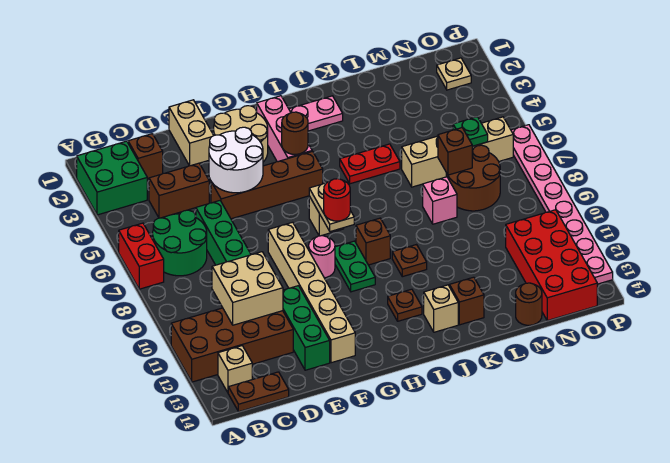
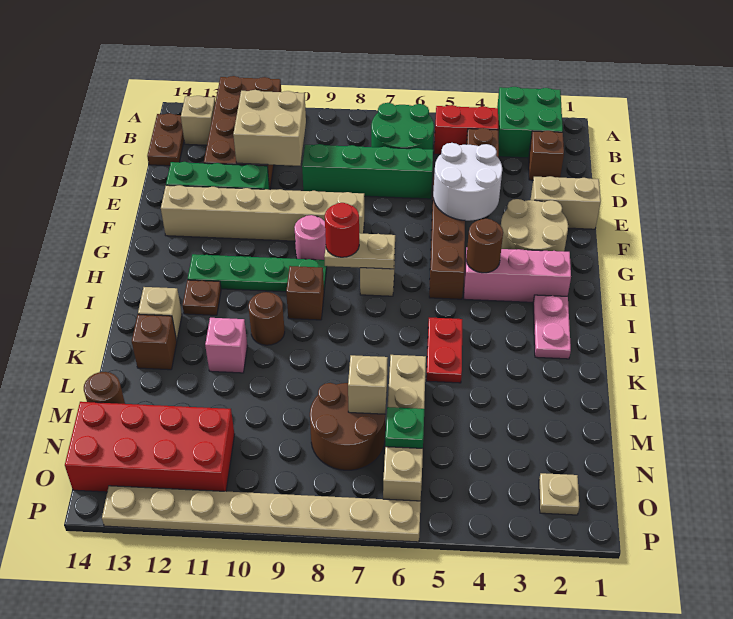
red 1x2 brick [119,223,164,289] -> red 1x2 brick moved to [434,105,498,154]
green 1x2 plate [335,241,375,292] -> green 1x4 plate [188,254,327,292]
brown 1x1 plate [392,245,427,277] -> brown 1x1 round brick [248,292,285,345]
pink 1x1 brick [423,177,457,224] -> pink 1x1 brick moved to [205,318,247,373]
brown 1x1 brick [438,128,472,175] -> tan 1x1 brick [348,355,388,414]
pink 1x8 plate [511,125,613,284] -> tan 1x8 plate [102,486,421,542]

